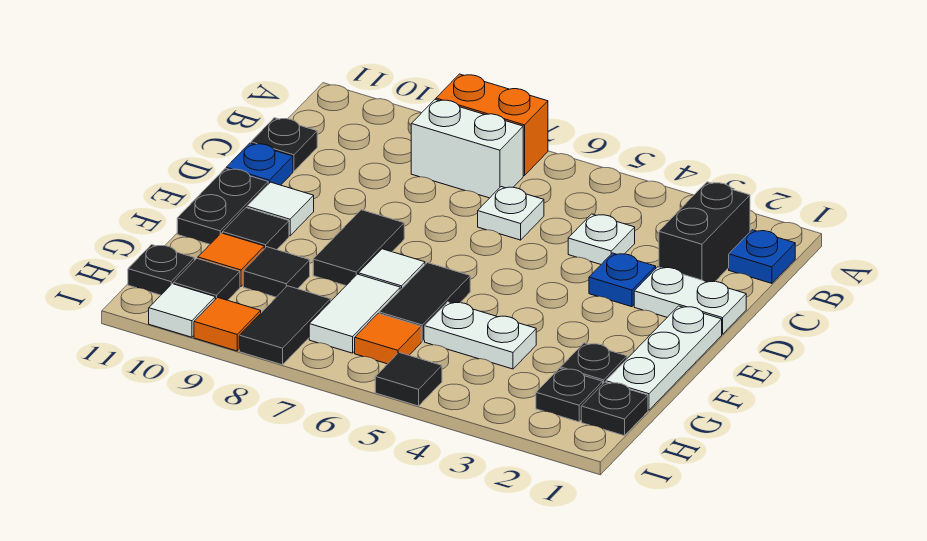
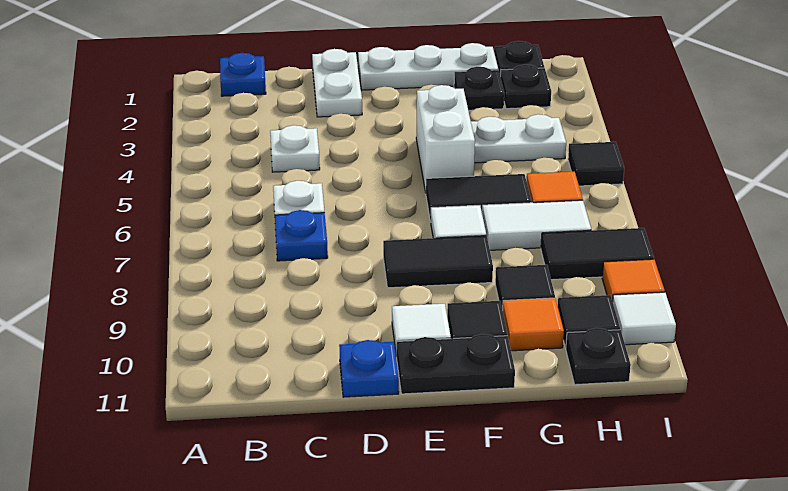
orange 1x2 brick [436,74,548,176] -> none
black 1x2 brick [659,182,750,282] -> none
white 1x2 brick [411,100,523,198] -> white 1x2 brick moved to [416,85,475,192]
black 1x1 plate [251,118,317,171] -> none
blue 1x1 plate [589,253,656,307] -> blue 1x1 plate moved to [275,210,328,261]
white 1x2 plate [425,302,536,369] -> white 1x2 plate turned to [471,114,566,163]

